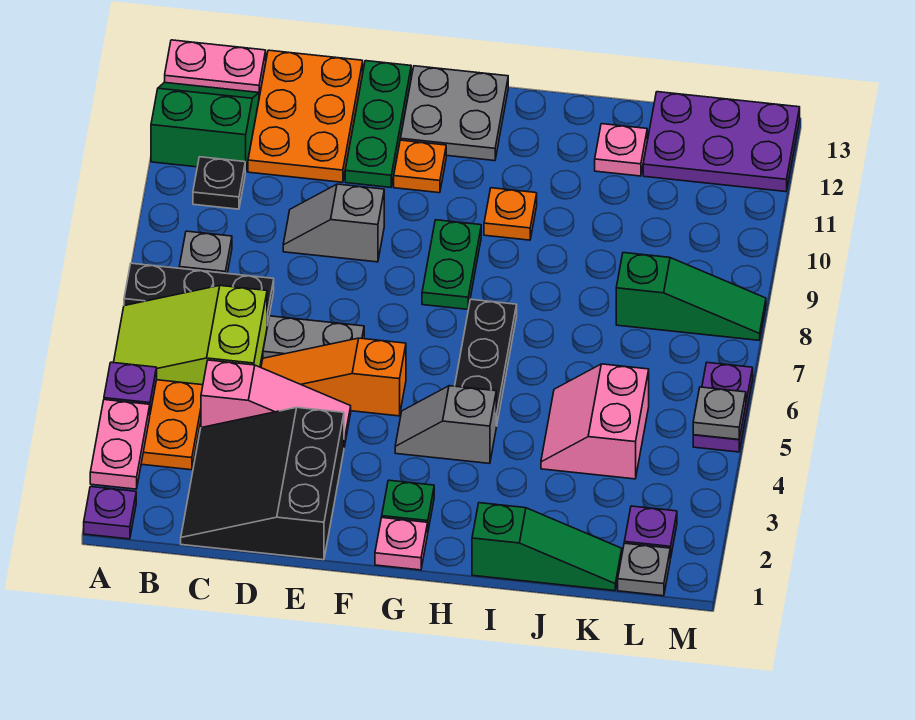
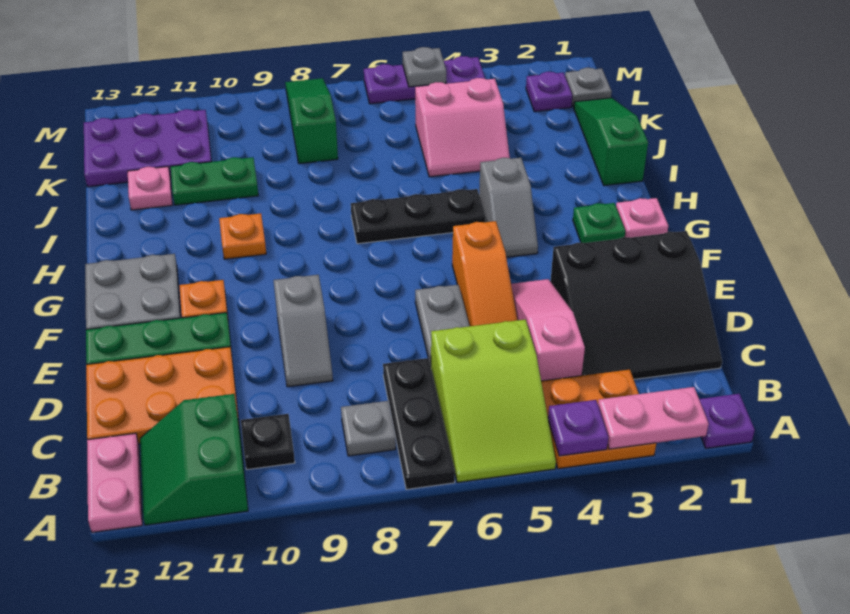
green 1x2 plate [422,220,481,309] -> green 1x2 plate moved to [171,157,258,205]
purple 2x3 plate [643,92,800,192] -> purple 2x3 plate turned to [84,109,212,187]
purple 1x2 plate [693,363,753,452] -> purple 1x3 plate [364,56,485,104]

